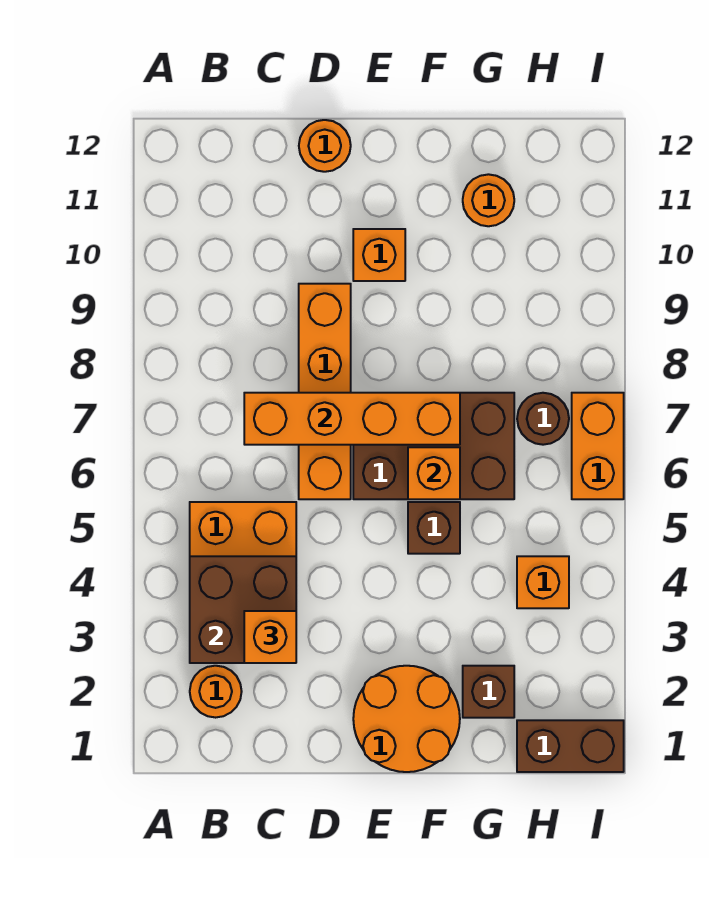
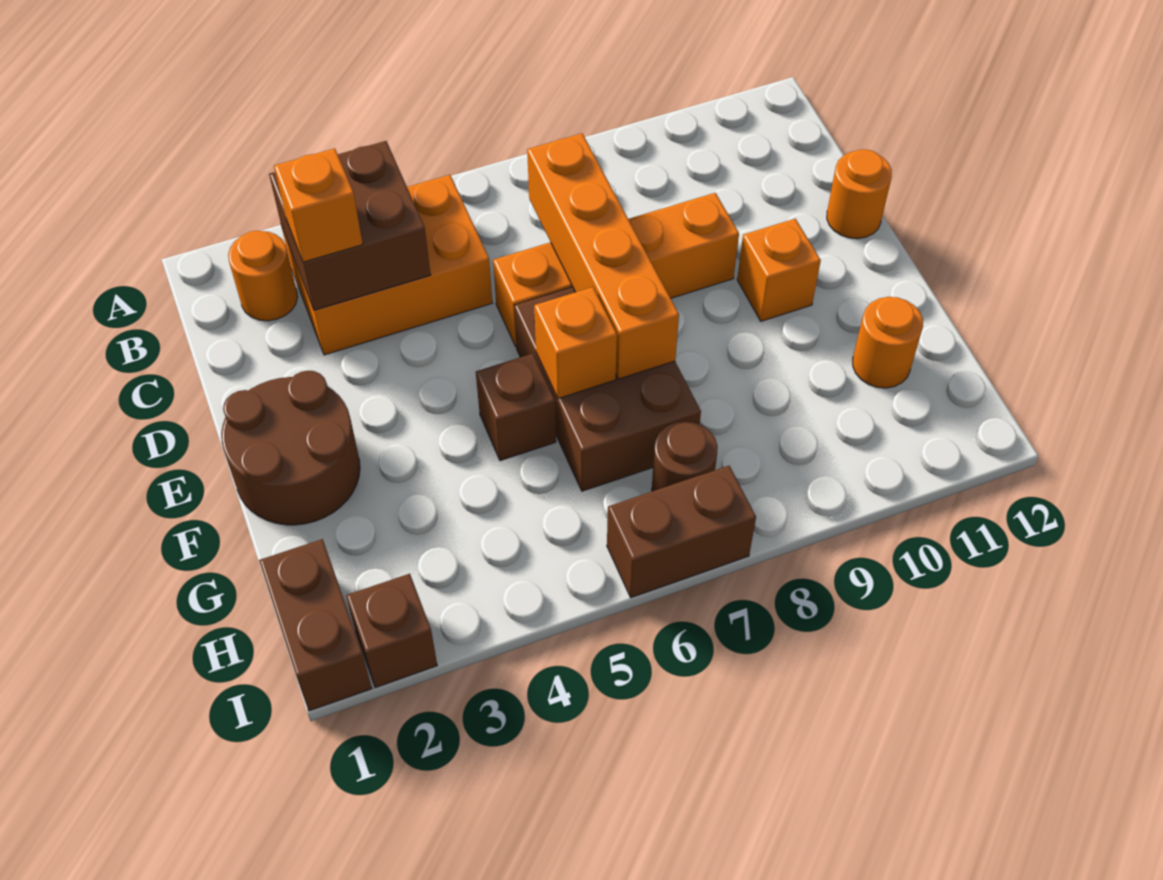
orange 2x2 round brick [353,666,460,772] -> brown 2x2 round brick [221,371,360,525]
brown 1x1 brick [463,666,514,718] -> brown 1x1 brick moved to [346,574,437,688]
orange 1x1 brick [517,556,569,608] -> none
orange 1x2 brick [572,393,624,499] -> brown 1x2 brick [607,466,756,598]

